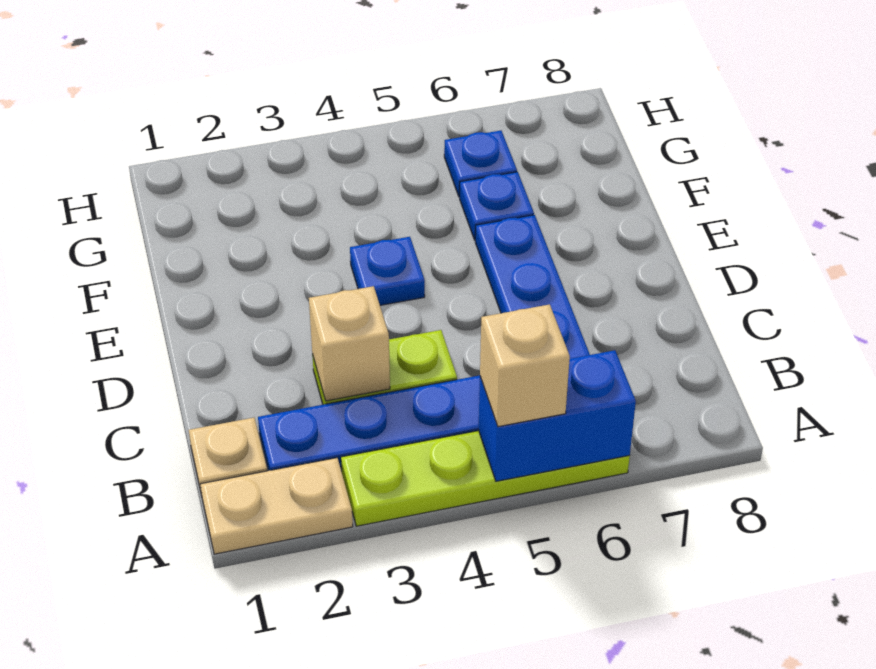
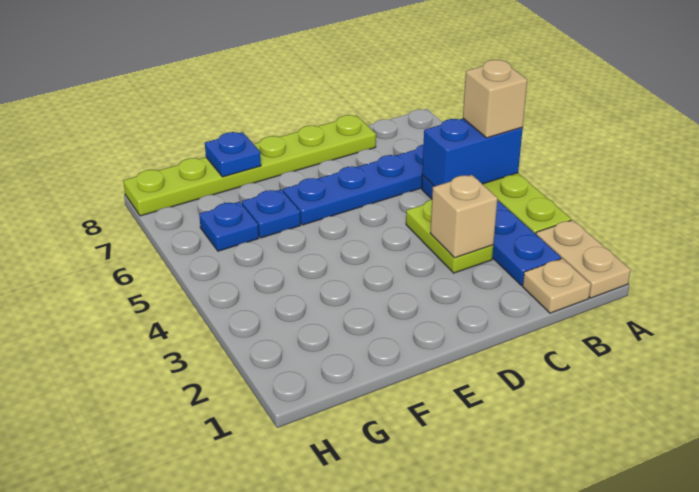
blue 1x2 brick [479,350,636,481] -> blue 1x2 brick turned to [422,119,523,186]
none -> lime 1x6 plate [123,115,376,216]
blue 1x1 plate [350,237,425,305] -> blue 1x1 plate moved to [205,132,261,177]

